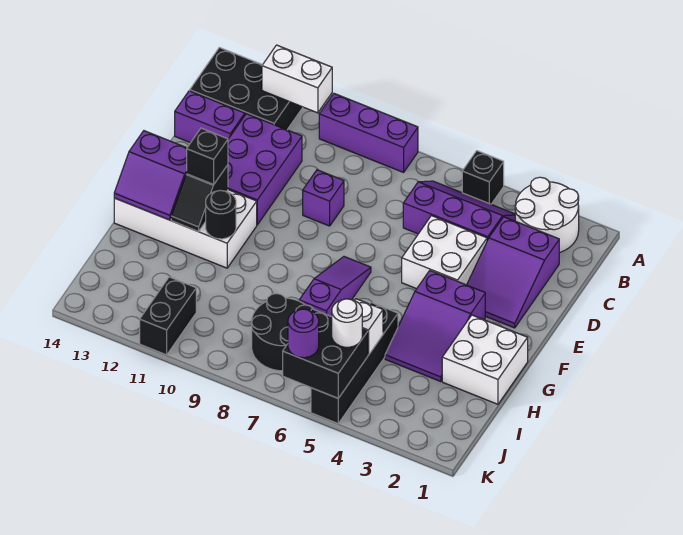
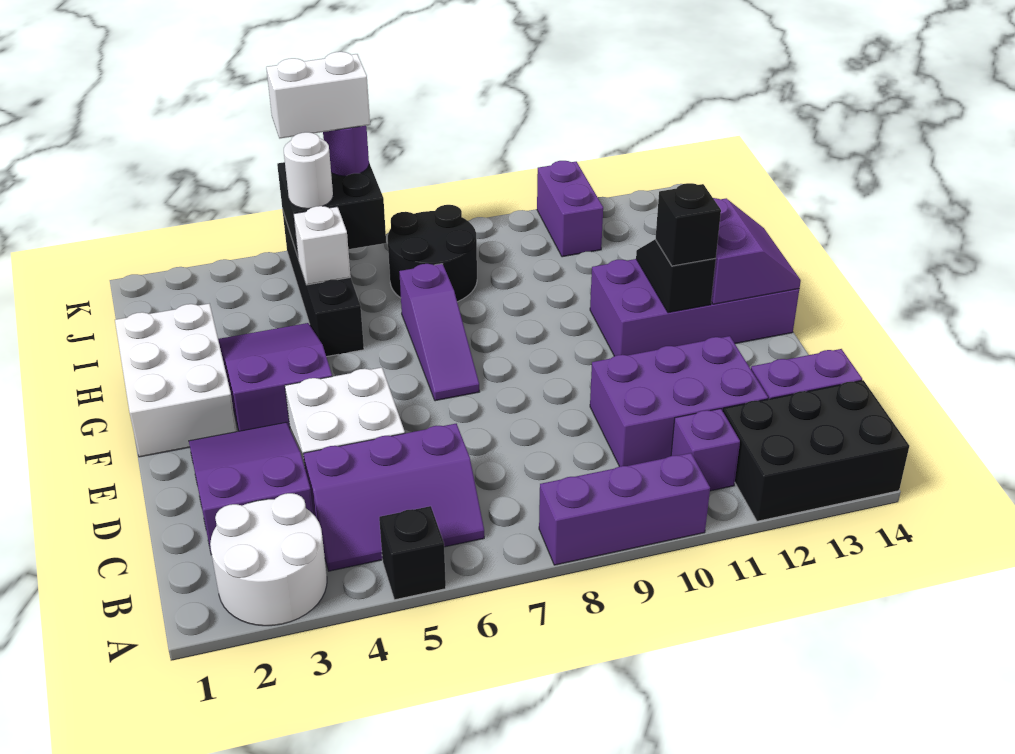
white 1x2 brick [262,45,332,113] -> white 1x2 brick moved to [266,52,370,138]
purple 2x3 brick [228,114,302,225] -> purple 2x3 brick turned to [590,336,768,466]
purple 1x1 brick [303,170,344,226] -> purple 1x1 brick moved to [671,409,740,491]
white 2x4 brick [114,190,257,268] -> purple 2x4 brick [590,259,799,356]
purple 2x2 slope [114,131,187,220] -> purple 2x2 slope turned to [711,198,801,304]
white 2x2 brick [442,315,528,404] -> white 2x3 brick [115,304,237,457]
black 1x1 round brick [206,190,236,239] -> none
black 1x2 brick [140,277,196,355] -> purple 1x2 brick [537,161,603,257]

